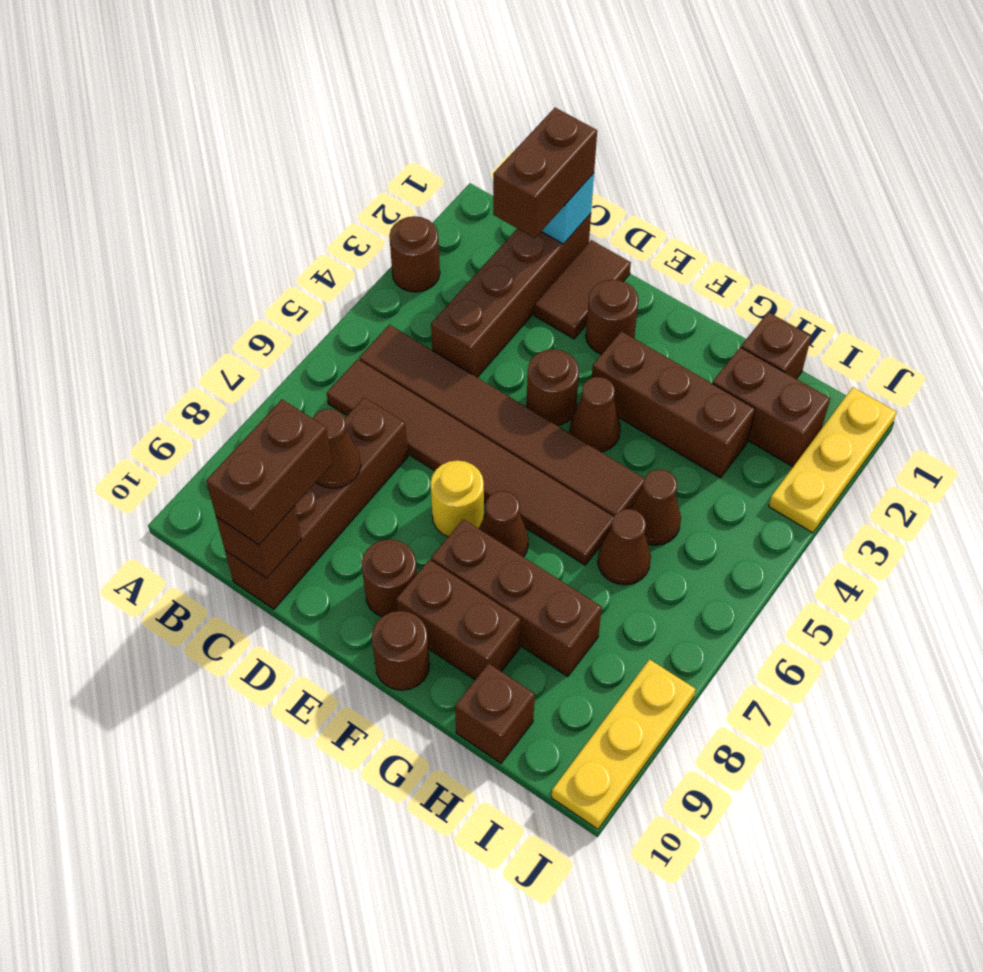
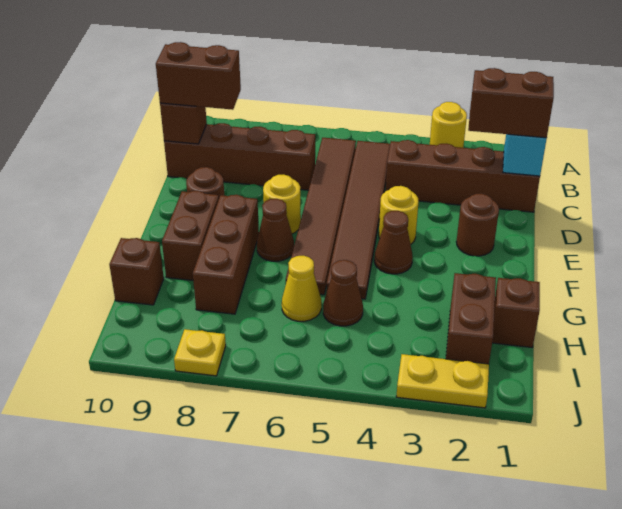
brown 1x1 round brick [389,216,440,292] -> yellow 1x1 round brick [430,102,467,148]
brown 1x1 cone [313,409,361,488] -> none
brown 1x2 tile [534,240,631,339] -> none
brown 1x1 round brick [527,349,579,426] -> yellow 1x1 round brick [379,186,419,245]
brown 1x3 brick [592,331,755,478] -> none
brown 1x1 round brick [372,611,430,690] -> none
brown 1x1 cone [598,509,651,585] -> yellow 1x1 cone [282,256,321,321]
yellow 1x3 plate [769,387,896,533] -> yellow 1x2 plate [396,354,489,408]
yellow 1x3 plate [551,659,695,829] -> yellow 1x1 plate [174,329,226,376]

